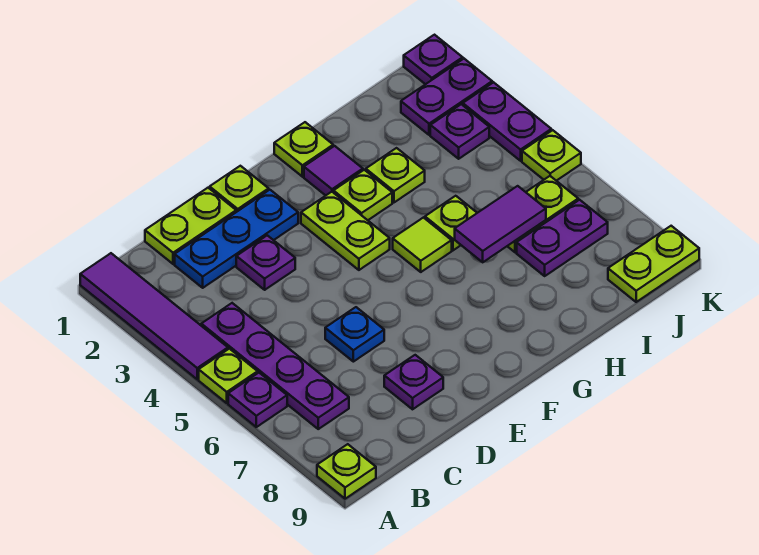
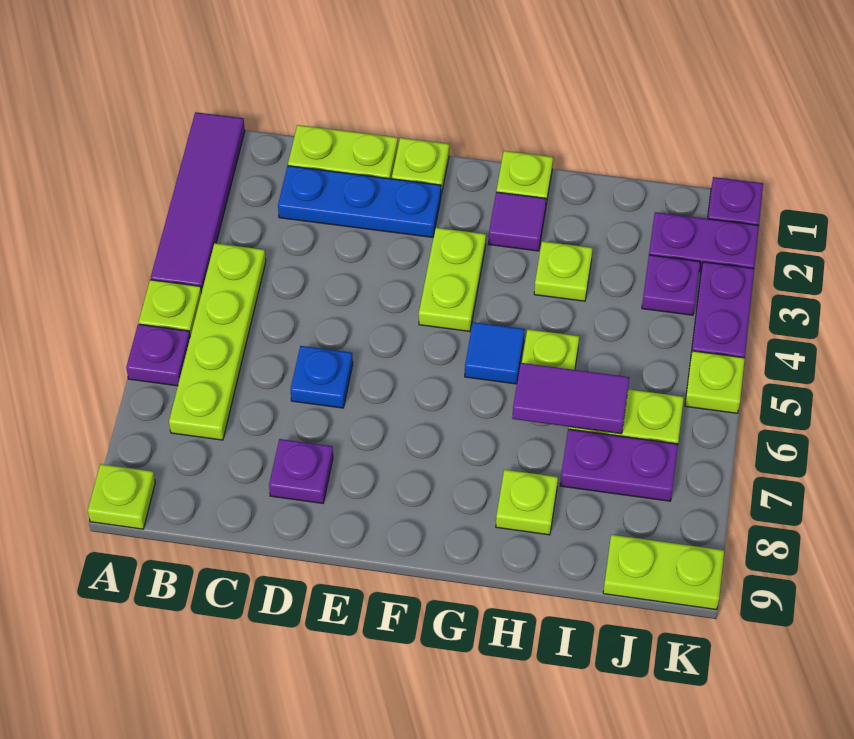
purple 1x4 plate [201,303,349,429] -> lime 1x4 plate [169,243,266,440]
purple 1x1 plate [236,235,295,290] -> none
lime 1x1 plate [333,170,392,220] -> lime 1x1 plate moved to [496,470,558,535]
lime 1x1 tile [393,218,452,272] -> blue 1x1 tile [465,322,525,384]

